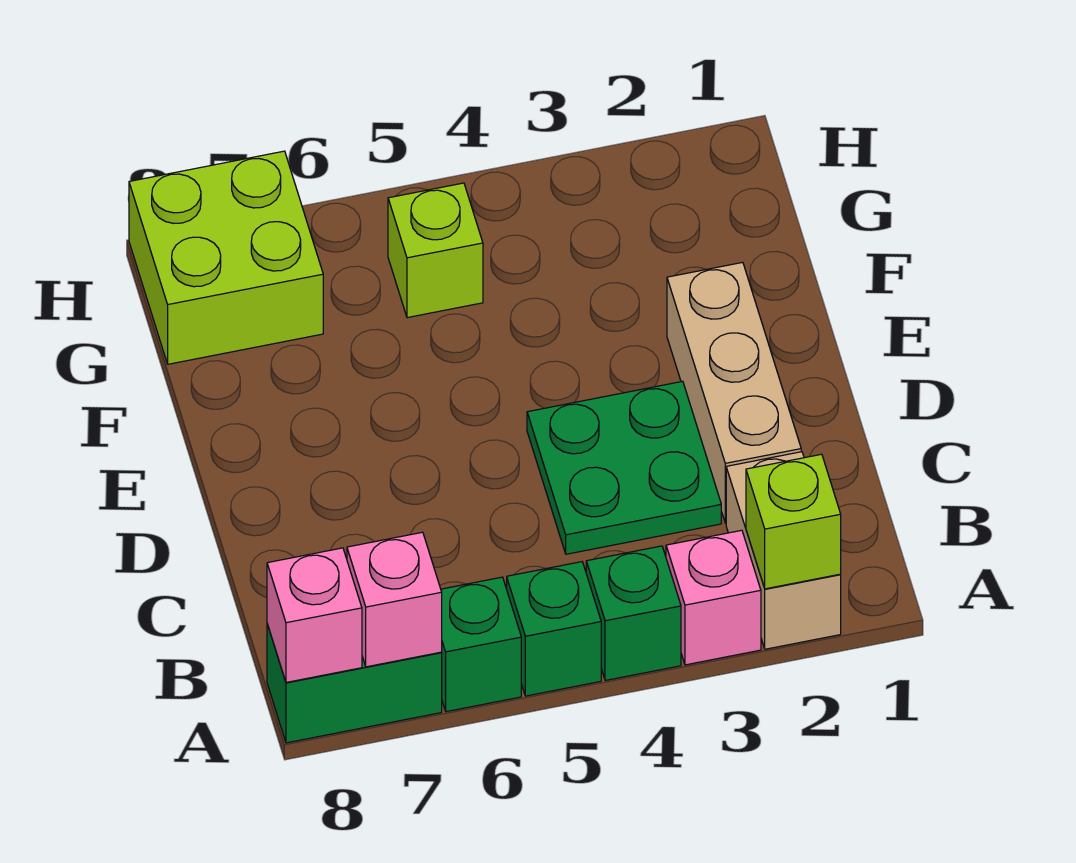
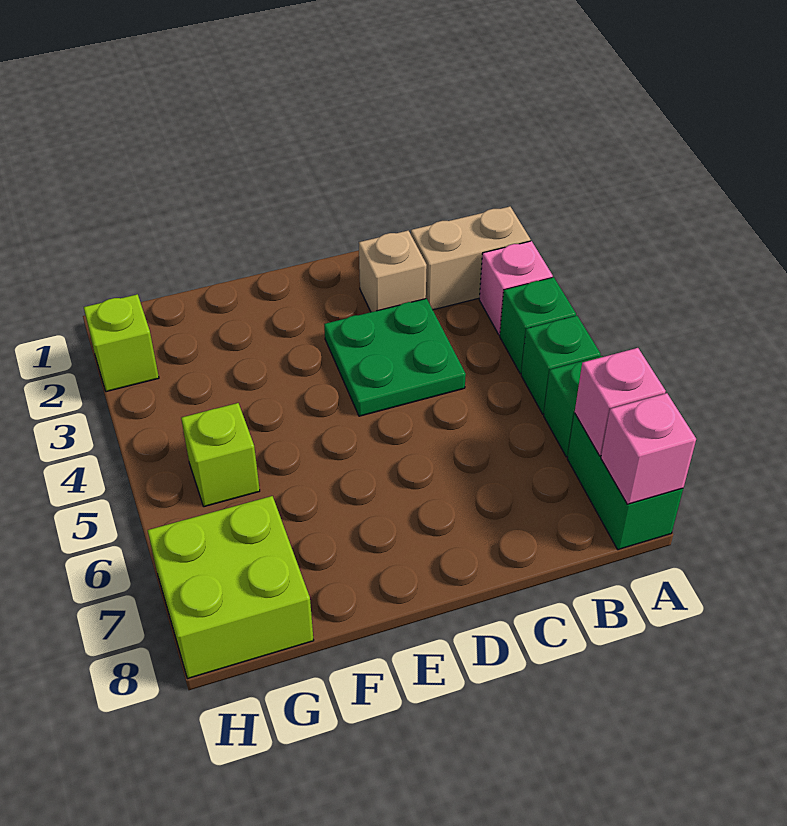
lime 1x1 brick [746,454,841,589] -> lime 1x1 brick moved to [84,294,159,392]
tan 1x3 brick [667,262,801,523] -> tan 1x1 brick [359,231,427,312]

